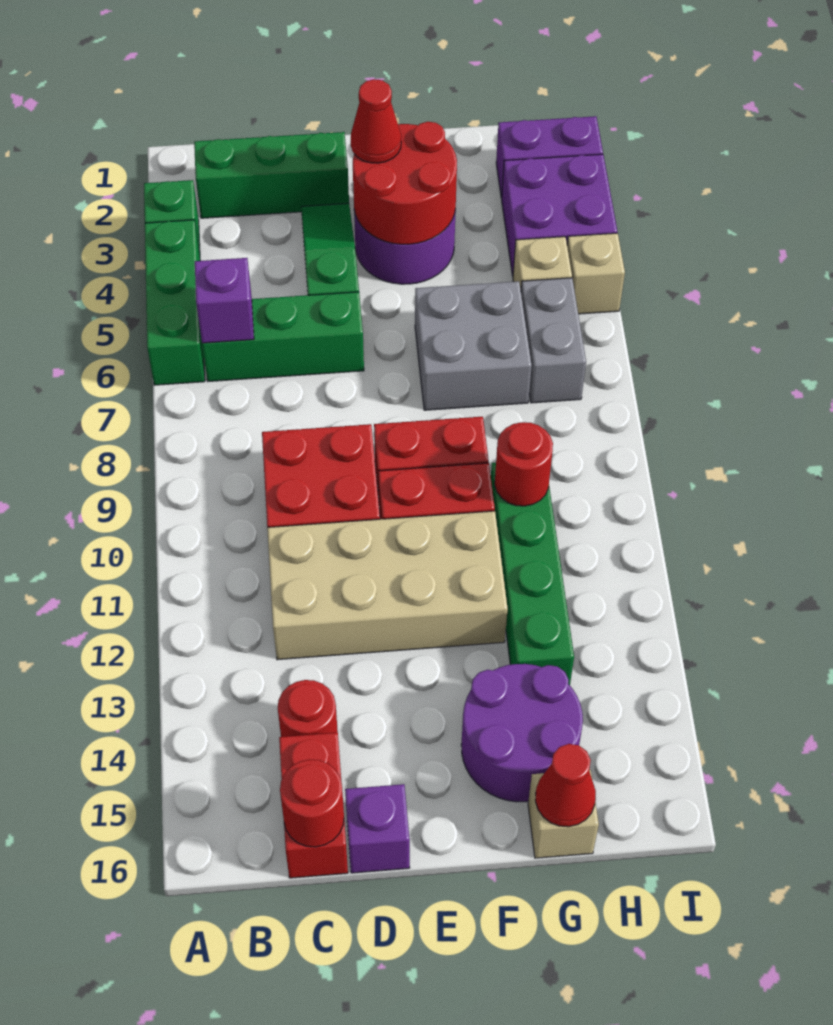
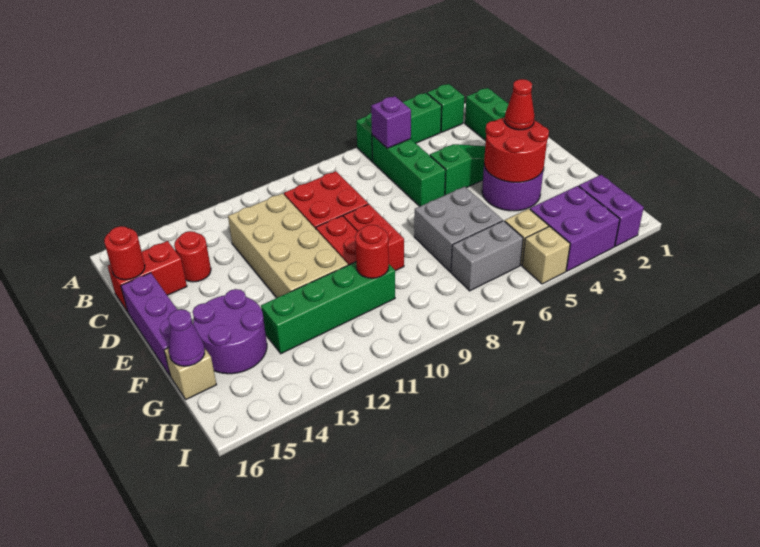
purple 1x1 brick [345,784,410,873] -> purple 1x3 brick [121,273,177,377]
red 1x1 cone [535,744,596,827] -> purple 1x1 cone [168,309,205,366]

